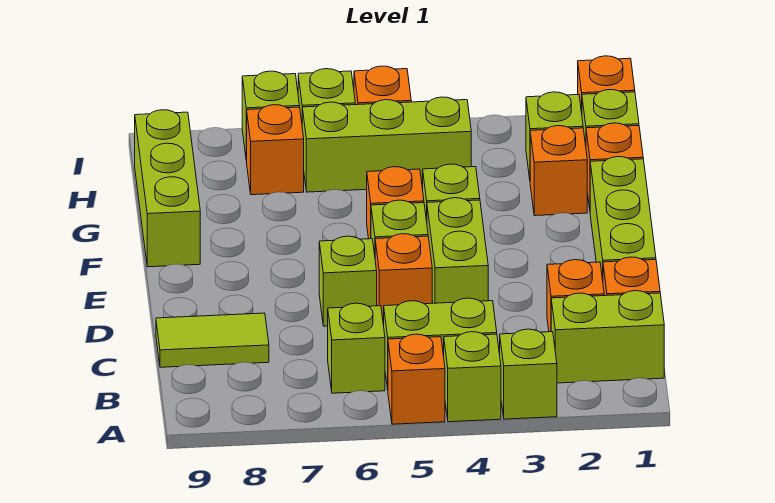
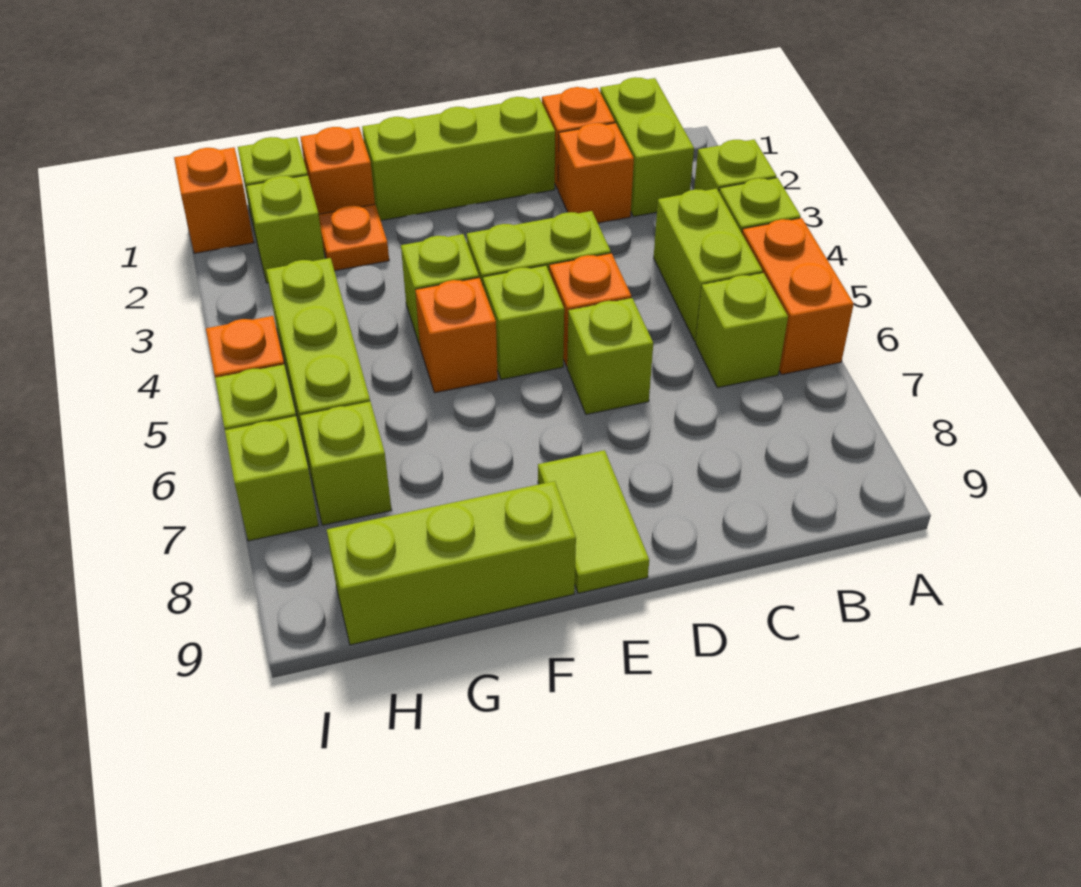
orange 1x1 brick [388,334,445,424] -> orange 1x2 brick [742,218,854,375]
lime 1x2 tile [156,313,269,367] -> lime 1x2 tile moved to [538,450,649,593]
orange 1x1 brick [530,126,587,216] -> orange 1x1 plate [319,205,389,271]
orange 1x1 brick [247,105,304,195] -> lime 1x1 brick [300,402,391,525]

